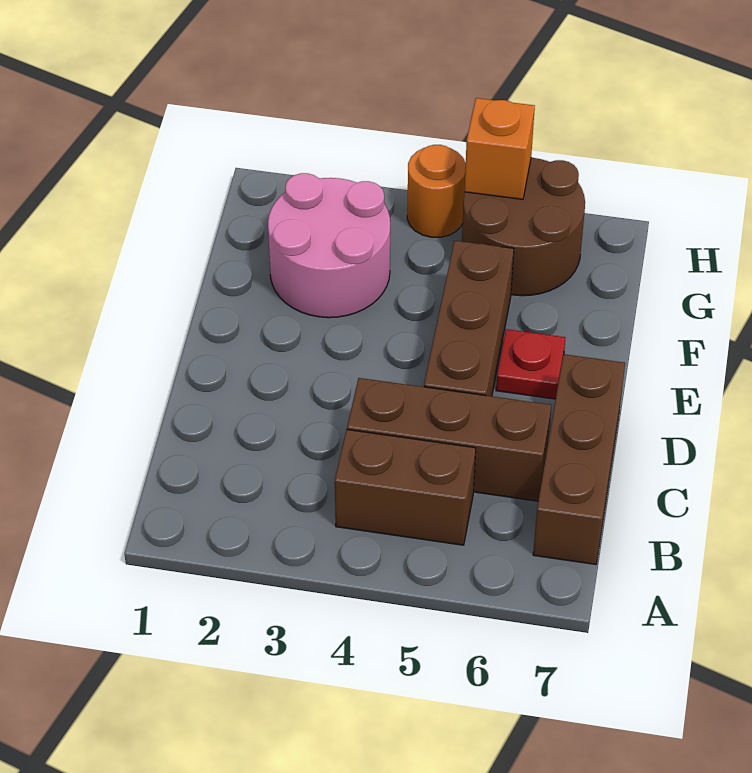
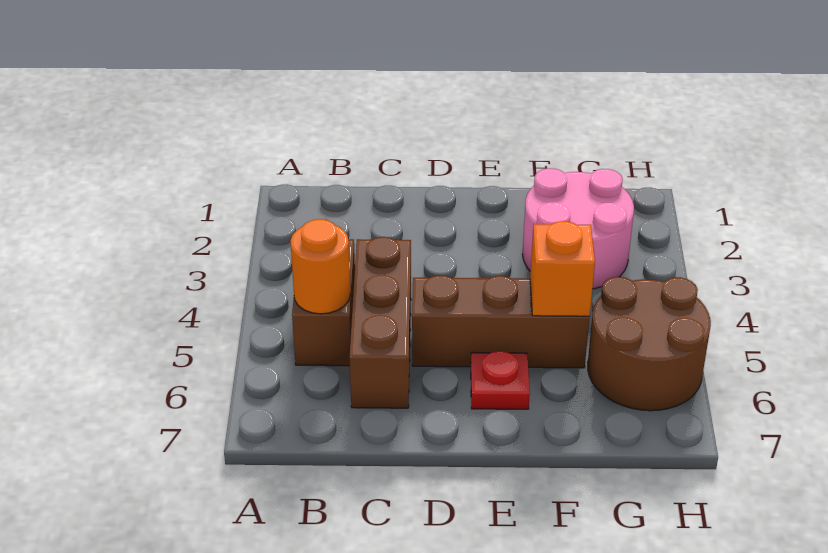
brown 1x3 brick [533,354,625,565] -> none
orange 1x1 round brick [407,145,466,237] -> orange 1x1 round brick moved to [290,219,350,314]
orange 1x1 brick [465,98,535,199] -> orange 1x1 brick moved to [530,221,595,316]

